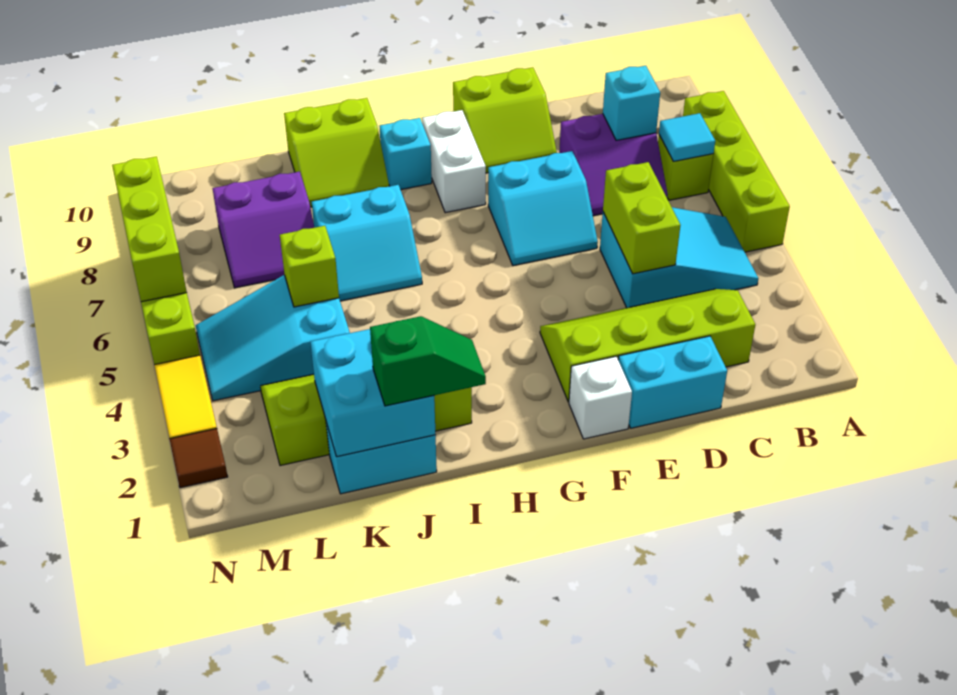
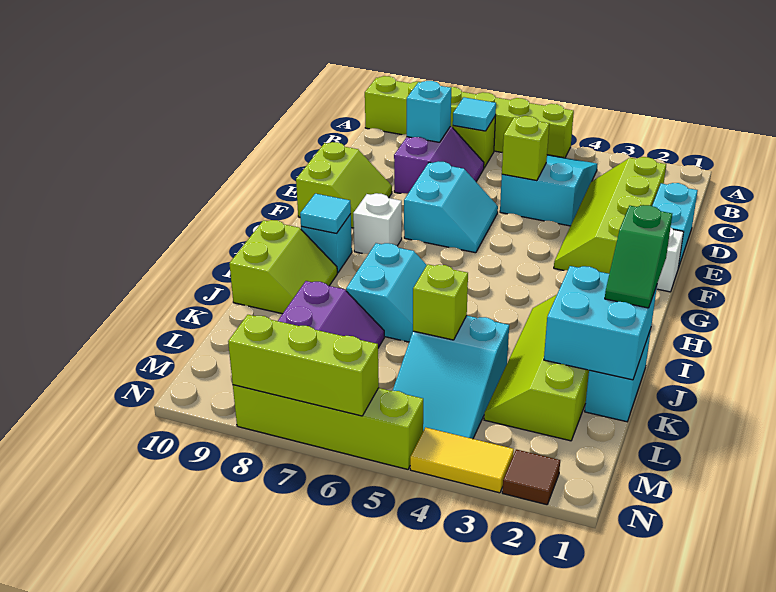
lime 1x4 brick [683,91,790,252] -> lime 1x6 brick [365,76,574,158]
lime 1x2 brick [603,162,680,274] -> lime 1x1 brick [502,116,549,181]
white 1x2 brick [422,110,486,213] -> white 1x1 brick [353,193,402,254]
none -> cyan 1x1 tile [300,194,351,233]
green 1x2 slope [370,316,486,406] -> green 1x2 slope turned to [605,205,672,308]

